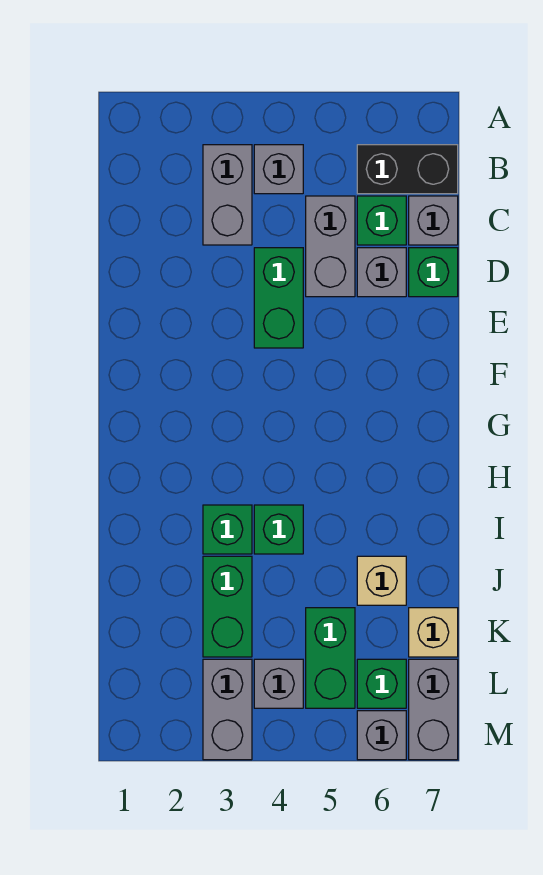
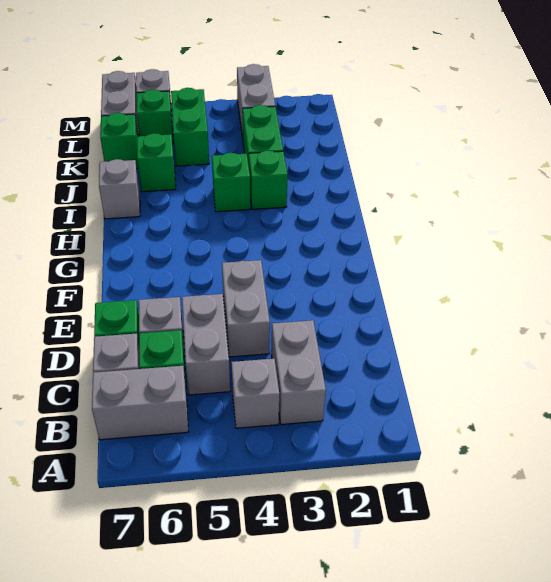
black 1x2 brick [357,145,458,194] -> grey 1x2 brick [92,366,188,440]
green 1x2 brick [254,248,303,348] -> grey 1x2 brick [222,260,270,357]
tan 1x1 brick [357,556,406,605] -> green 1x1 brick [137,133,176,192]
tan 1x1 brick [409,608,458,657] -> green 1x1 brick [100,113,138,168]
grey 1x1 brick [254,659,303,708] -> grey 1x1 brick moved to [99,159,140,219]

